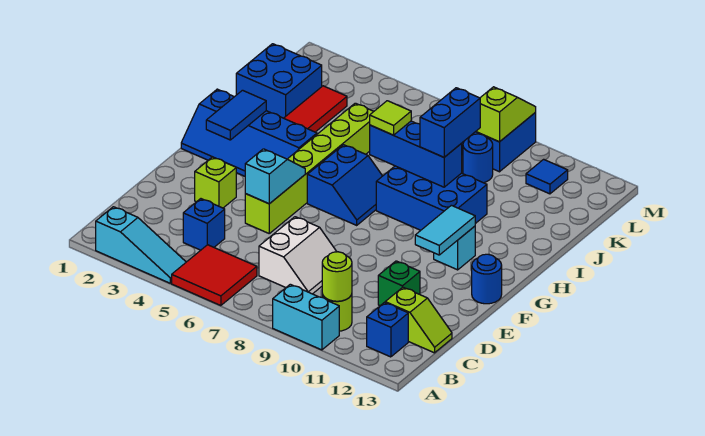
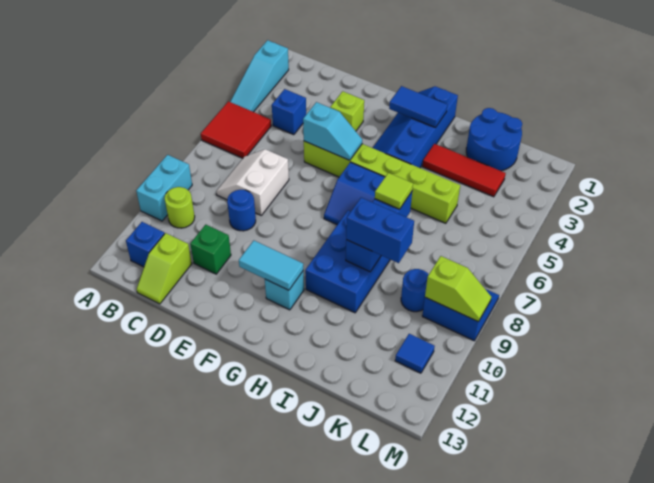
lime 1x1 round brick [322,252,352,301] -> none
white 2x2 slope [259,217,337,294] -> white 2x2 slope turned to [216,149,289,215]
blue 1x1 round brick [472,254,502,304] -> blue 1x1 round brick moved to [227,190,256,231]
blue 2x2 brick [236,44,322,118] -> blue 2x2 round brick [466,108,522,171]

